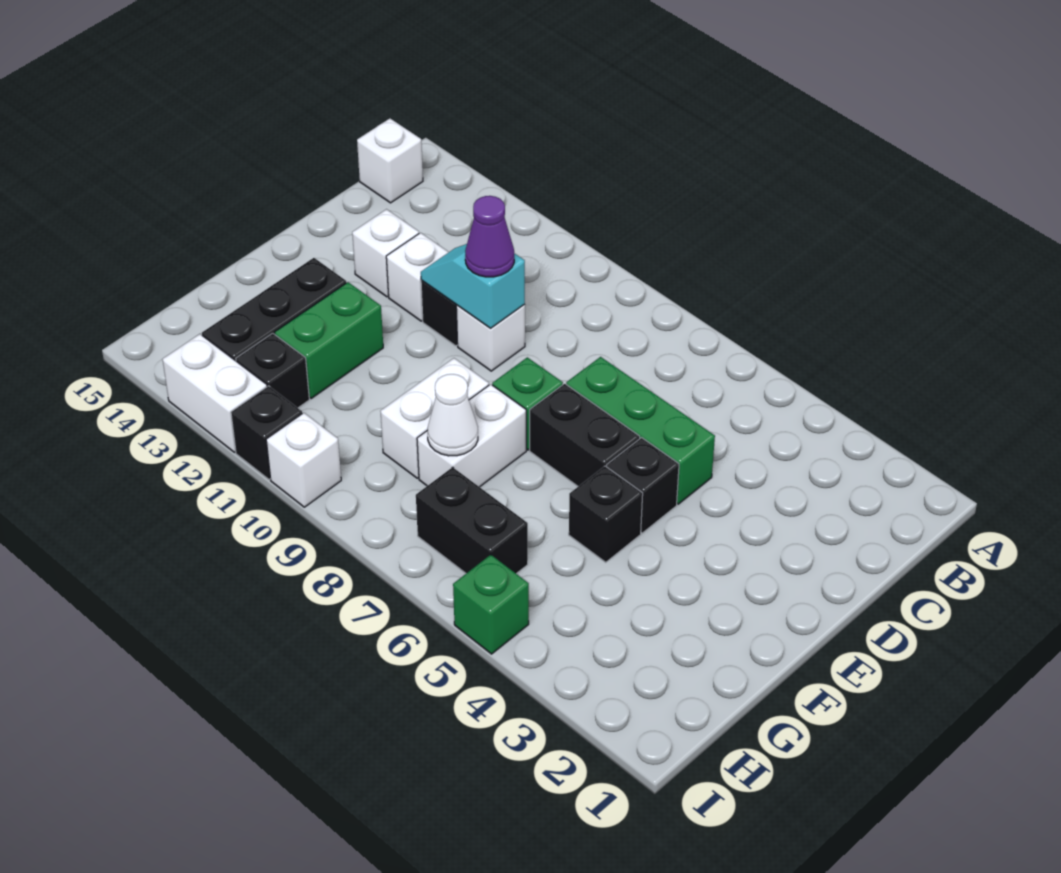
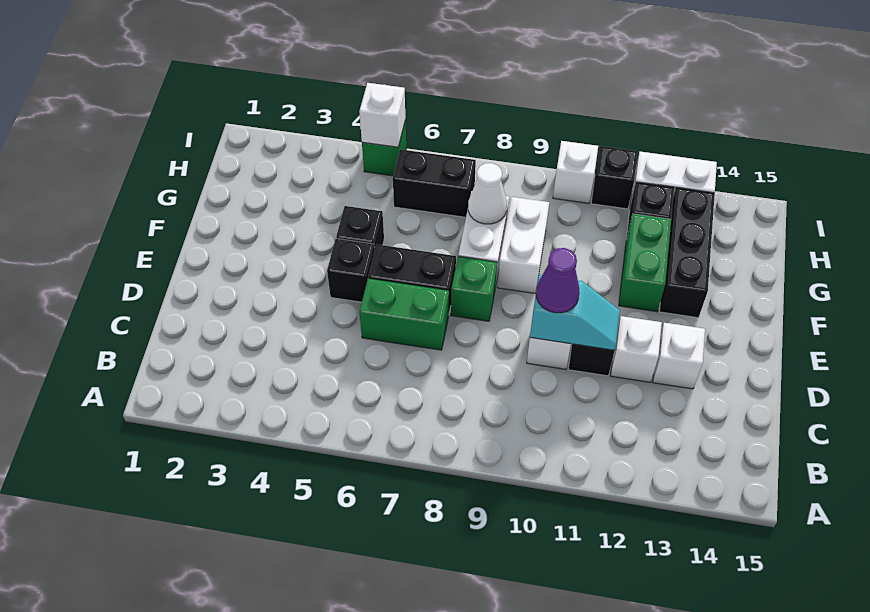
white 1x1 brick [357,119,423,203] -> white 1x1 brick moved to [359,83,405,147]
green 1x3 brick [566,357,715,504] -> green 1x2 brick [359,278,449,350]

